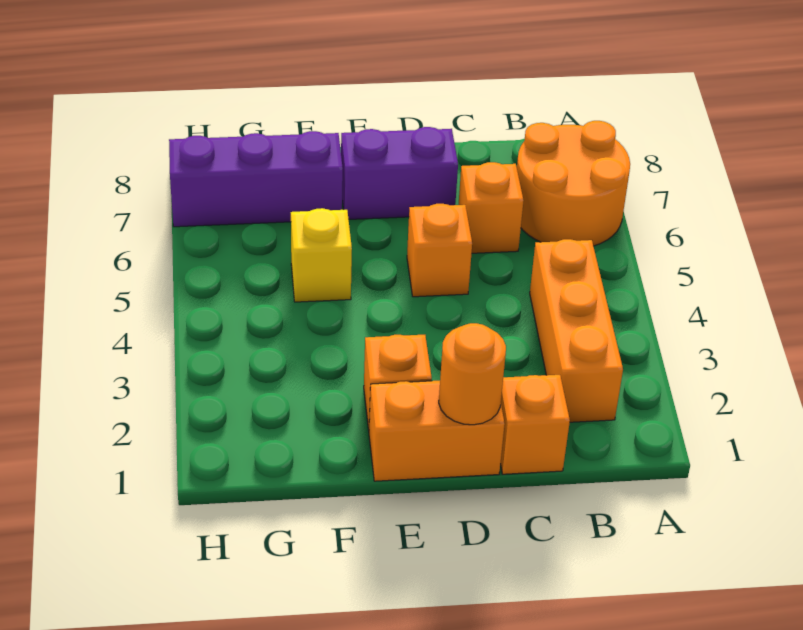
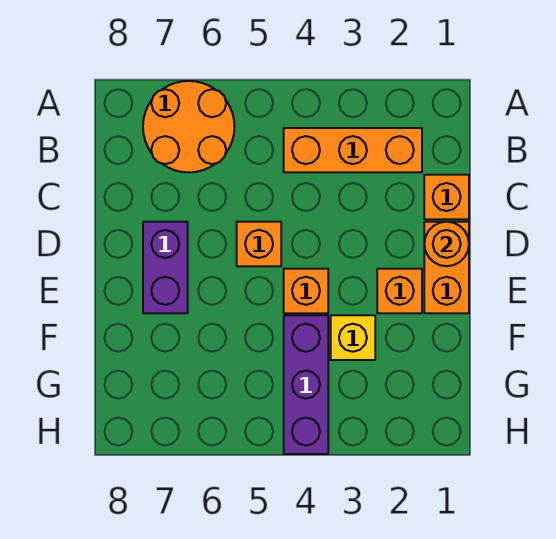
orange 1x1 brick [459,162,524,253] -> orange 1x1 brick moved to [284,269,328,313]
yellow 1x1 brick [291,208,352,302] -> yellow 1x1 brick moved to [331,315,375,360]
purple 1x3 brick [169,131,343,227] -> purple 1x3 brick moved to [284,315,328,454]

